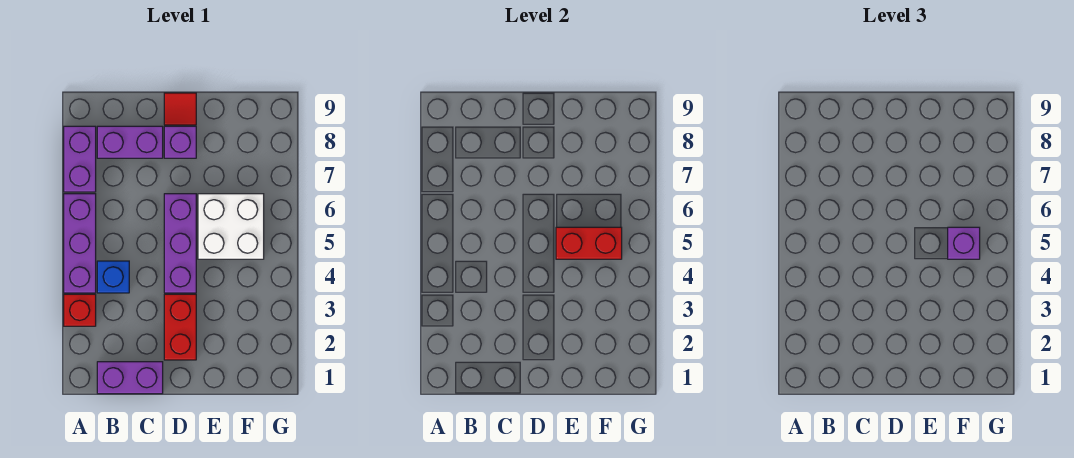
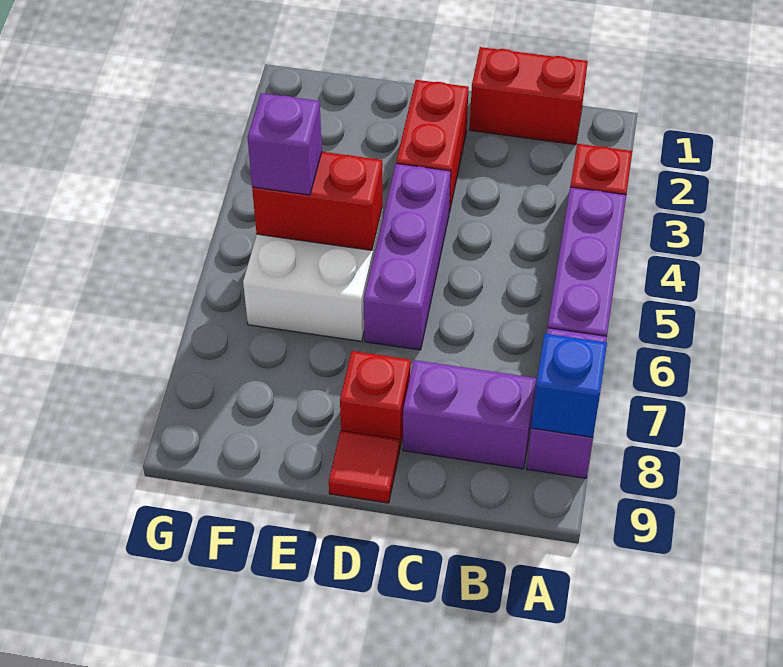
purple 1x2 brick [97,362,163,394] -> red 1x2 brick [470,47,588,145]
blue 1x1 brick [97,261,129,293] -> blue 1x1 brick moved to [531,334,607,437]
purple 1x1 brick [164,126,196,158] -> red 1x1 brick [340,351,411,450]

